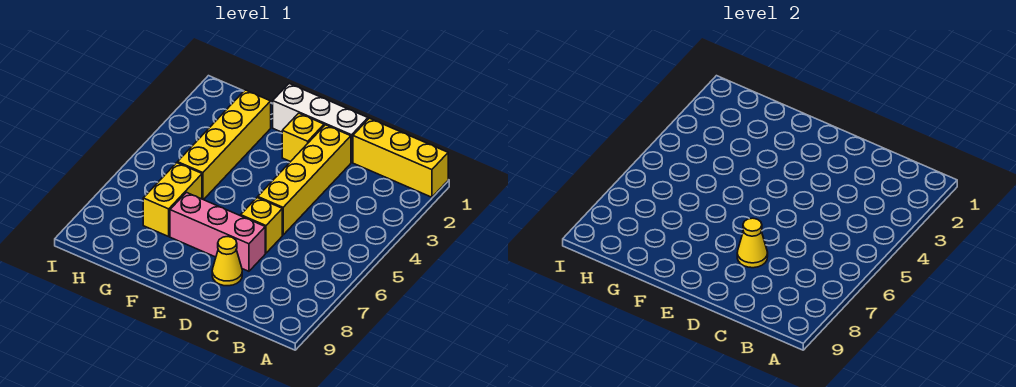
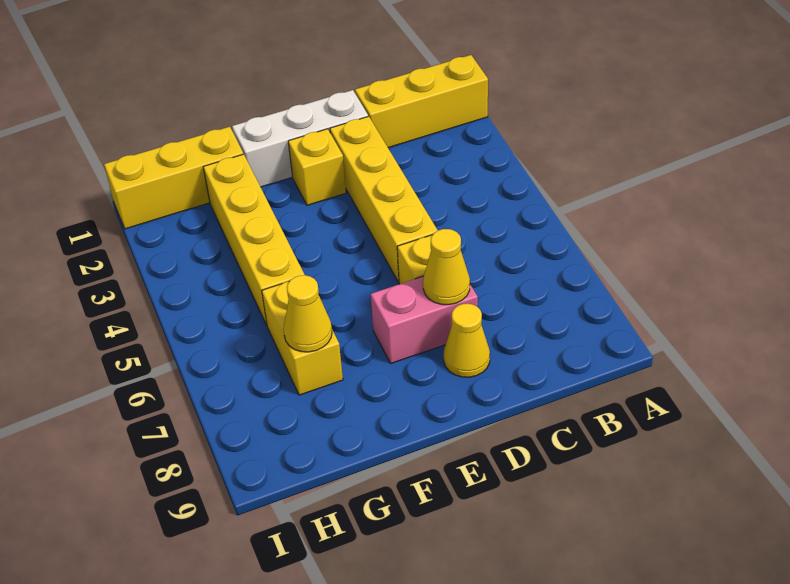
pink 1x3 brick [170,192,265,271] -> pink 1x2 brick [371,276,478,363]
none -> yellow 1x3 brick [104,127,243,229]
none -> yellow 1x1 cone [283,275,332,352]

